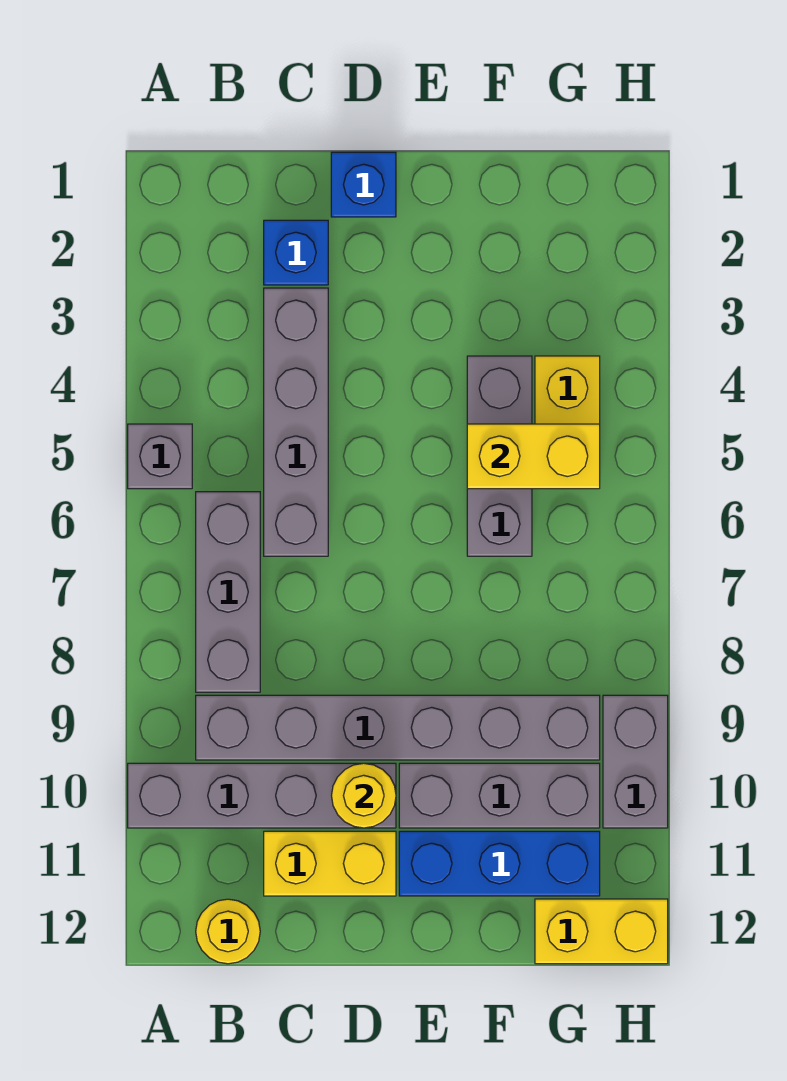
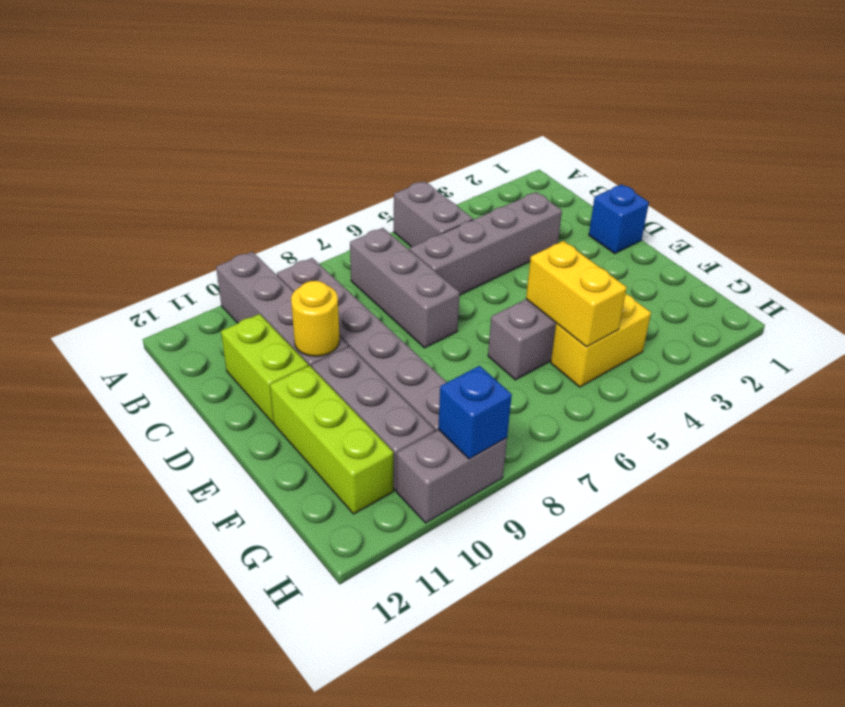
grey 1x1 brick [128,424,192,489] -> grey 1x2 brick [394,181,473,247]
grey 1x3 brick [196,492,260,692] -> grey 1x3 brick turned to [350,228,460,348]
yellow 1x1 round brick [196,899,260,964] -> none
blue 1x1 brick [264,220,328,285] -> blue 1x1 brick moved to [438,366,512,459]
yellow 1x2 brick [264,831,396,896] -> lime 1x2 brick [221,314,308,423]
blue 1x3 brick [399,831,600,896] -> lime 1x3 brick [270,366,393,514]
yellow 1x2 brick [535,899,668,964] -> none

